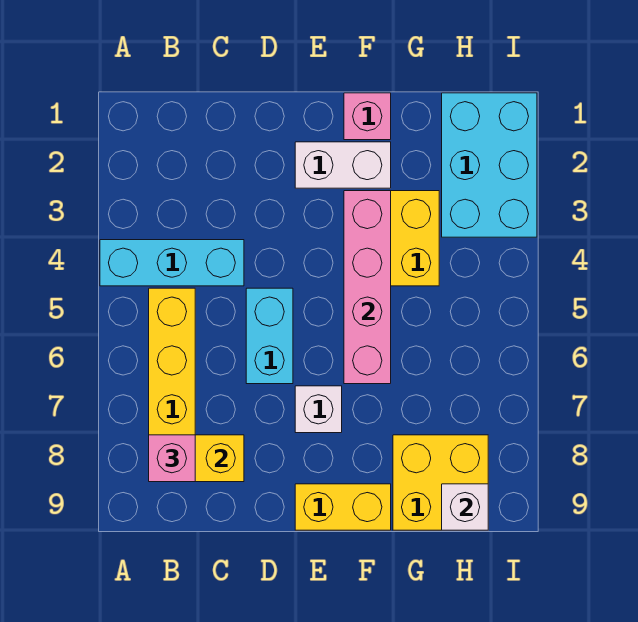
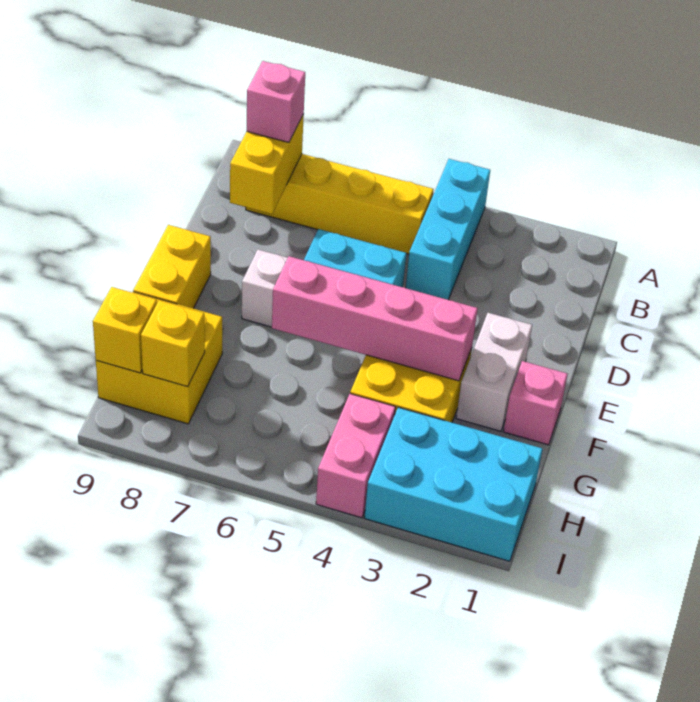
none -> pink 1x2 brick [316,394,395,518]
none -> yellow 1x1 brick [141,300,205,387]
white 1x1 brick [442,484,488,530] -> yellow 1x1 brick [93,287,157,373]

